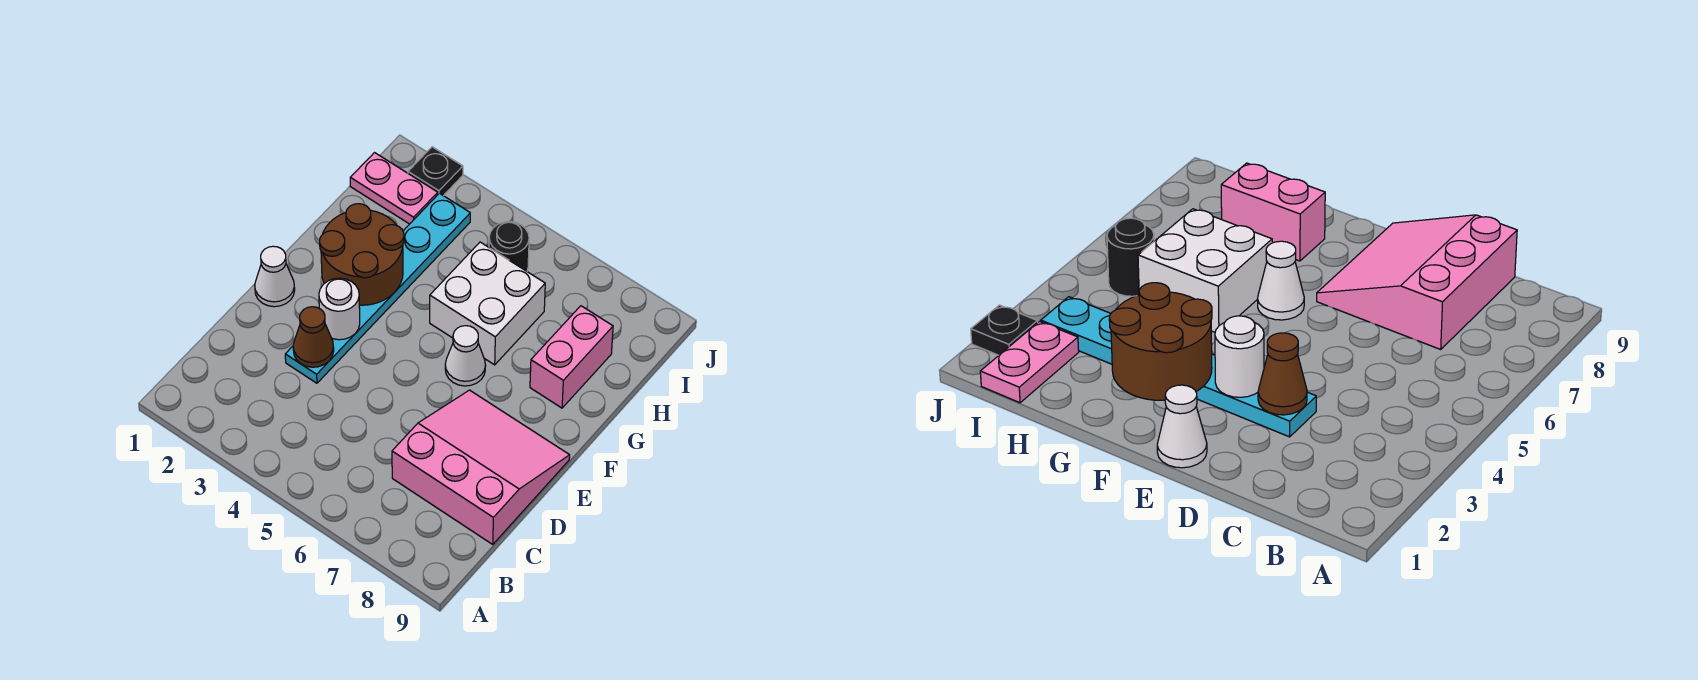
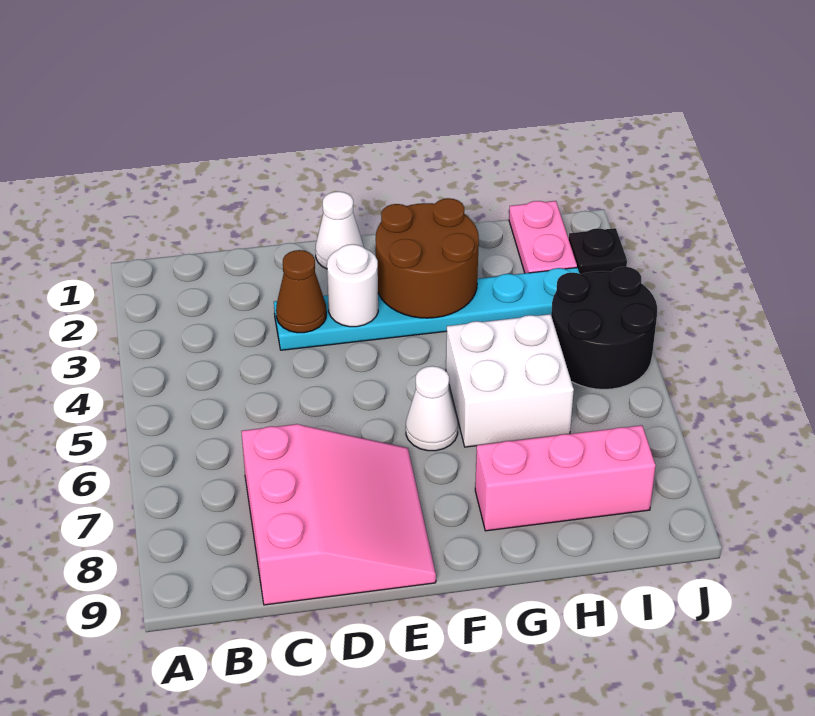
pink 1x2 brick [530,306,613,408] -> pink 1x3 brick [475,425,656,531]
black 1x1 round brick [489,222,529,271] -> black 2x2 round brick [551,267,657,389]

